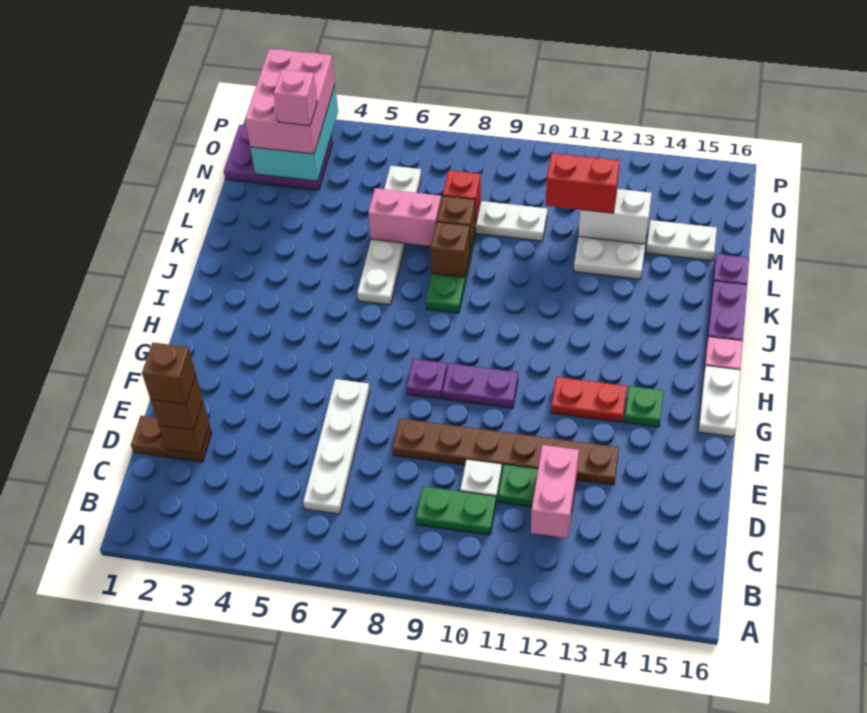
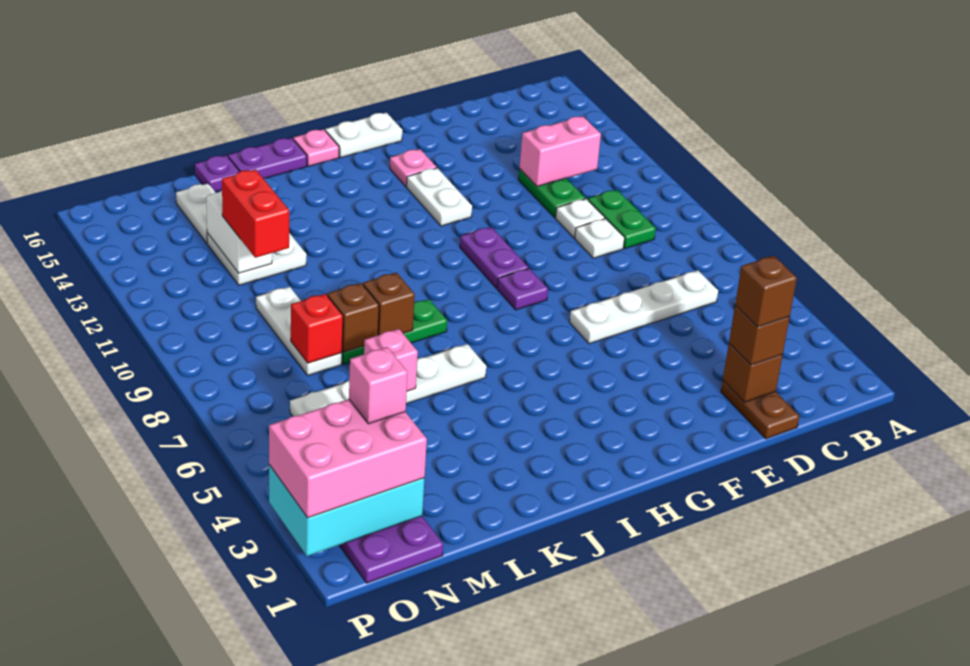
none -> white 1x1 plate [575,219,625,258]
brown 1x6 plate [393,418,619,485] -> none
red 1x2 plate [551,377,627,422] -> white 1x2 plate [407,168,472,226]
green 1x1 plate [624,386,664,427] -> pink 1x1 plate [390,149,437,187]
pink 1x2 brick [368,188,441,246] -> pink 1x1 brick [364,329,418,391]

